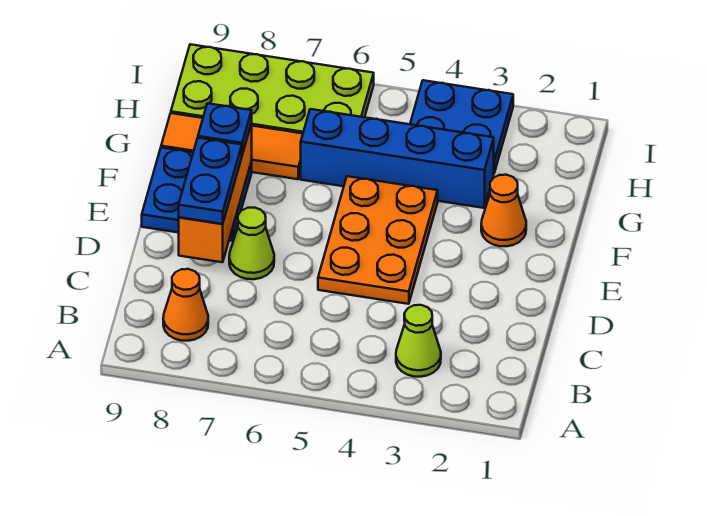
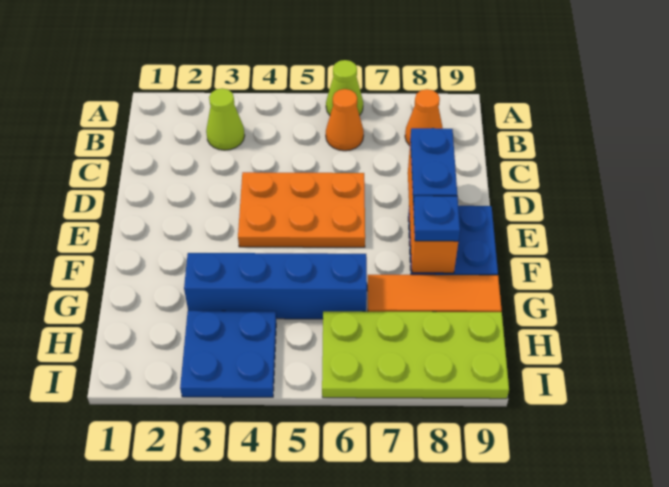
orange 2x3 plate [318,176,438,304] -> orange 2x3 plate turned to [238,172,365,247]
lime 1x1 cone [229,208,274,279] -> lime 1x1 cone moved to [326,60,363,115]
orange 1x1 cone [481,175,526,246] -> orange 1x1 cone moved to [326,89,364,151]

